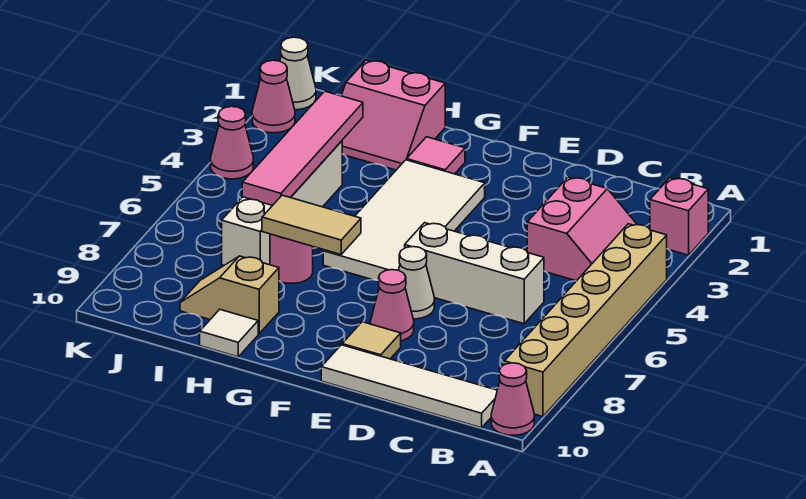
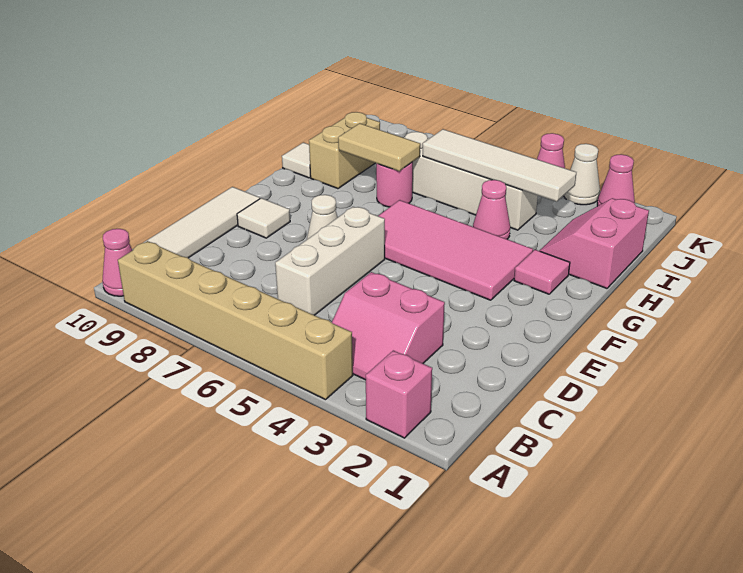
pink 1x1 cone [371,270,414,341] -> pink 1x1 cone moved to [473,180,510,239]
tan 1x1 tile [342,322,401,359] -> white 1x1 tile [237,198,290,238]
white 2x4 tile [323,160,485,280] -> pink 2x4 tile [379,200,533,300]
tan 1x2 tile [262,195,361,254] -> tan 1x2 tile turned to [338,123,420,171]
tan 1x2 slope [180,256,279,334] -> tan 1x2 brick [309,112,380,189]
pink 1x4 tile [242,91,363,206] -> white 1x4 tile [423,129,576,202]
white 1x1 cone [280,37,316,110] -> white 1x1 cone moved to [564,144,600,205]

